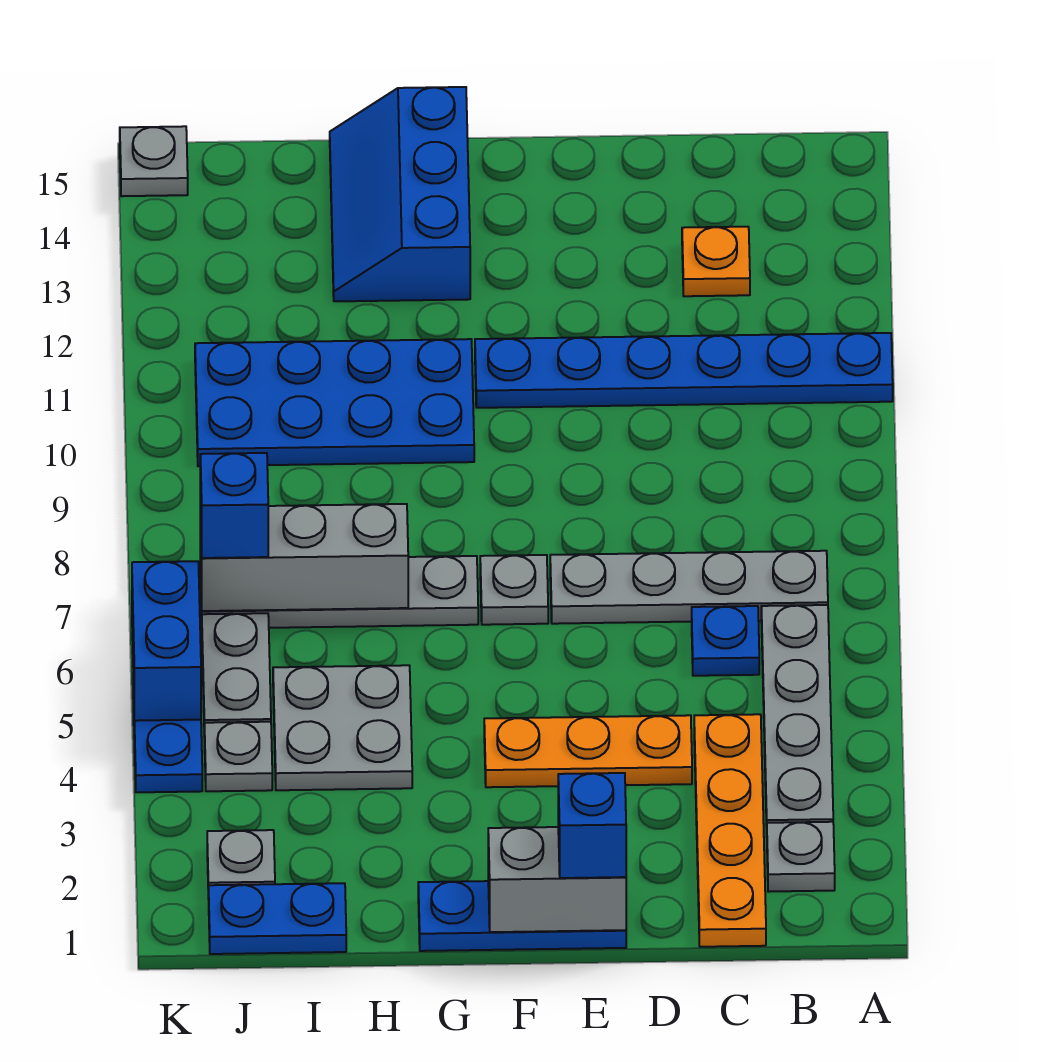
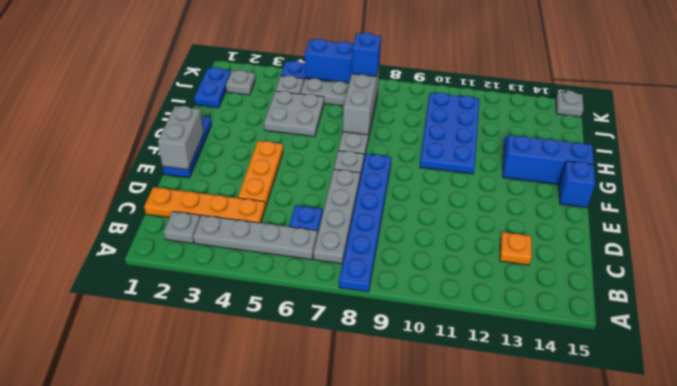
blue 1x6 plate [475,333,893,408] -> blue 1x6 plate moved to [339,154,391,292]
blue 1x1 brick [558,773,626,878] -> blue 1x1 brick moved to [559,161,595,208]

